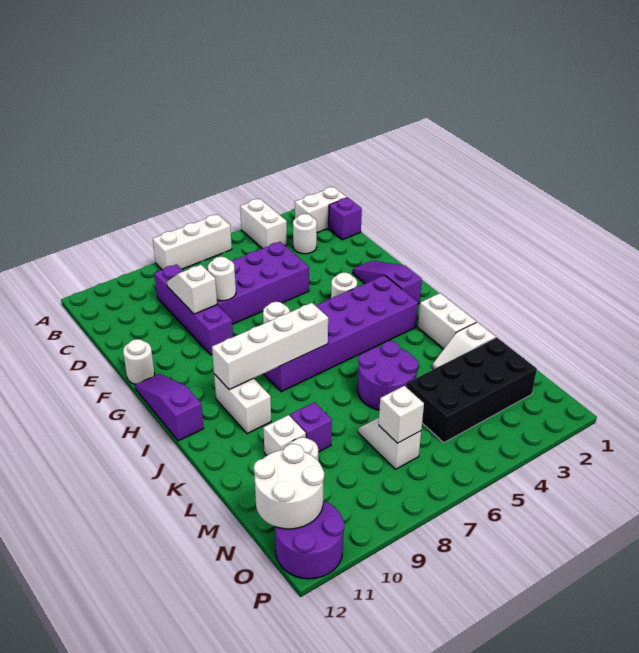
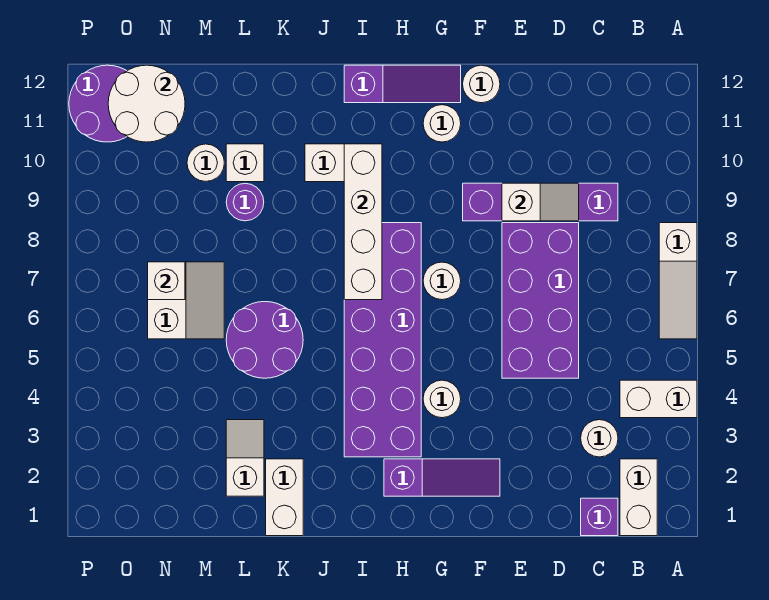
white 1x3 brick [153,214,232,270] -> white 1x3 slope [659,223,697,339]
white 1x1 round brick [208,257,236,301] -> white 1x1 round brick moved to [423,105,461,142]
white 1x2 brick [418,293,476,349] -> white 1x2 brick turned to [266,459,303,536]
purple 1x1 brick [290,402,332,452] -> purple 1x1 round brick [226,183,264,221]
black 2x4 brick [408,337,537,443] -> none
white 1x2 slope [358,418,421,469] -> white 2x2 slope [148,262,224,339]

